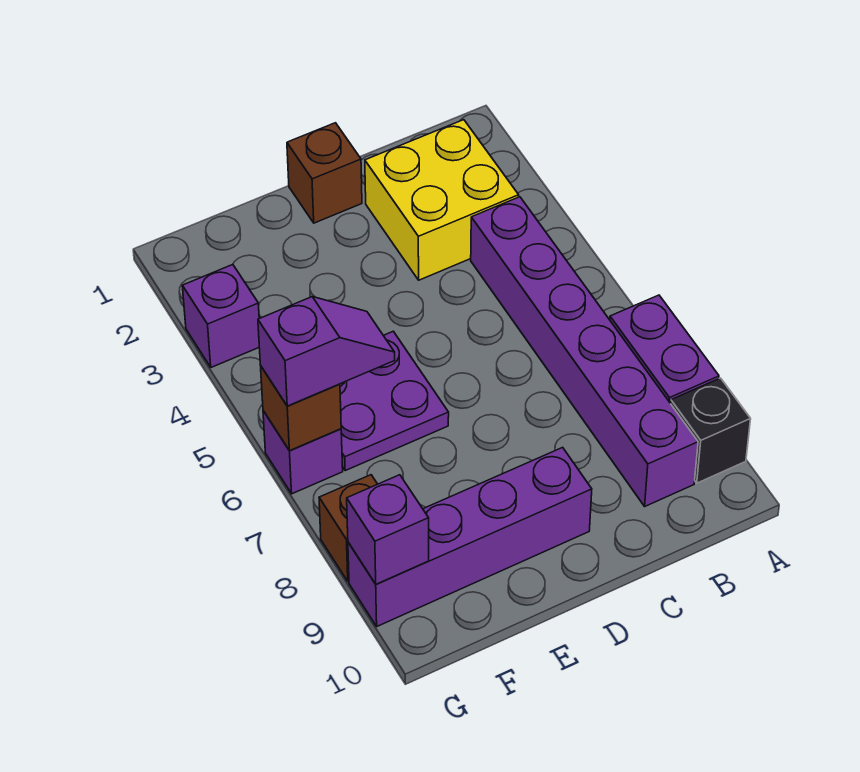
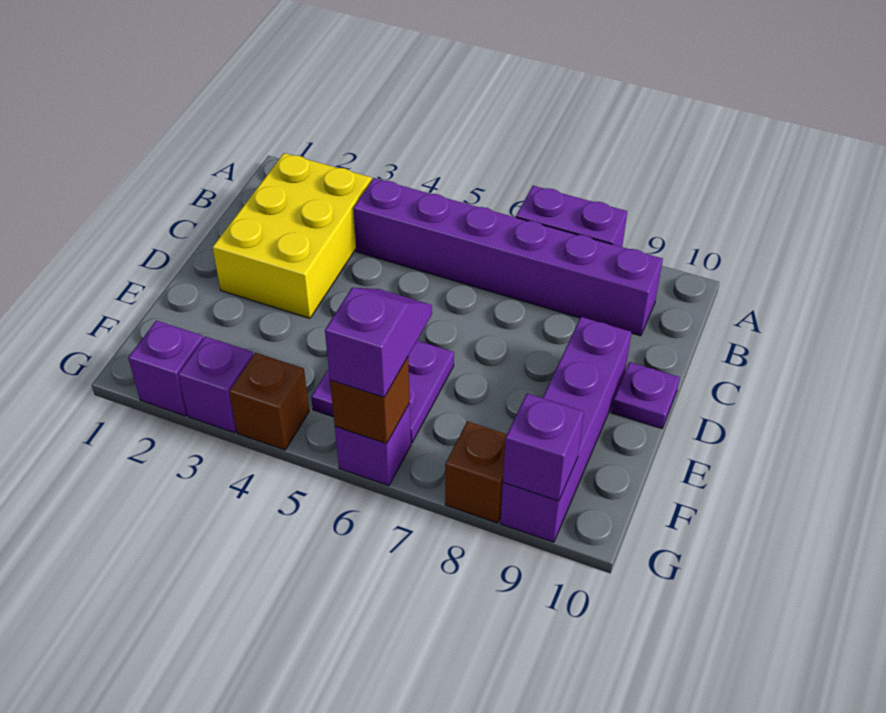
black 1x1 brick [671,378,751,483] -> none
yellow 2x2 brick [365,120,519,280] -> yellow 2x3 brick [213,153,372,318]
brown 1x1 brick [287,123,362,223] -> brown 1x1 brick moved to [229,353,309,450]
none -> purple 1x1 plate [611,362,680,429]
none -> purple 1x1 brick [128,321,203,416]

